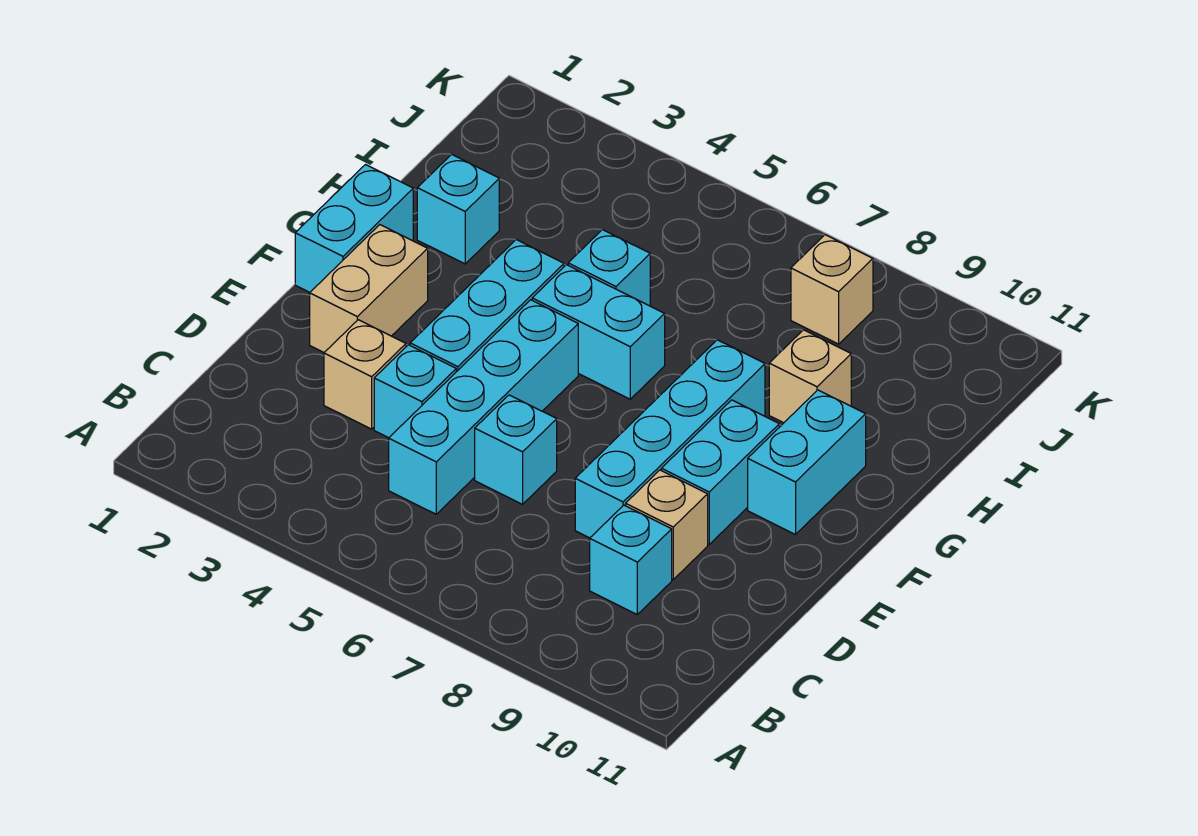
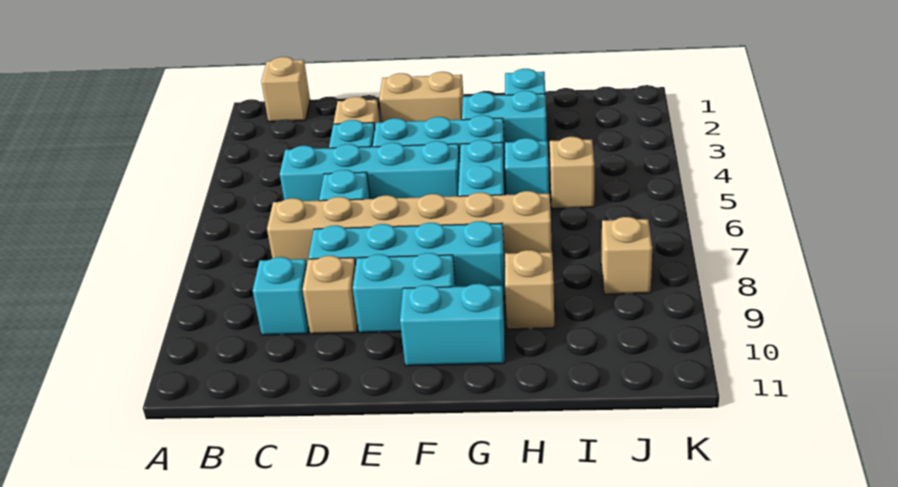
none -> tan 1x1 brick [261,57,310,122]
none -> tan 1x6 brick [267,191,552,263]
cyan 1x2 brick [295,165,413,292] -> cyan 1x2 brick moved to [462,91,547,151]
none -> tan 1x1 brick [550,137,594,209]

